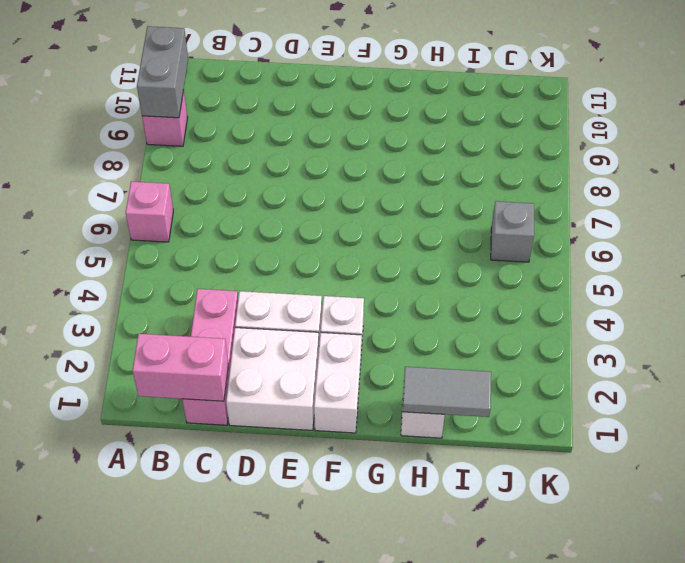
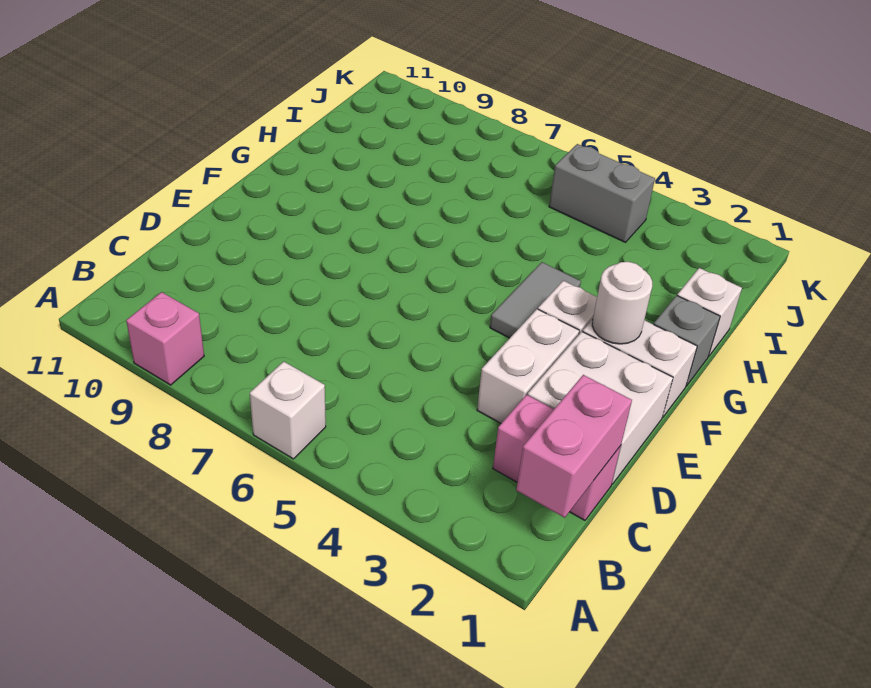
pink 1x1 brick [126,181,173,242] -> white 1x1 brick [250,361,326,459]
grey 1x2 brick [137,26,188,118] -> grey 1x2 brick moved to [549,144,655,242]
pink 1x3 brick [182,289,238,425] -> pink 1x2 brick [493,395,621,520]
none -> white 1x1 round brick [592,262,652,344]
grey 1x2 tile [403,367,491,417] -> grey 1x2 tile moved to [490,262,581,338]
grey 1x1 brick [491,201,534,262] -> grey 1x1 brick moved to [654,295,720,386]

